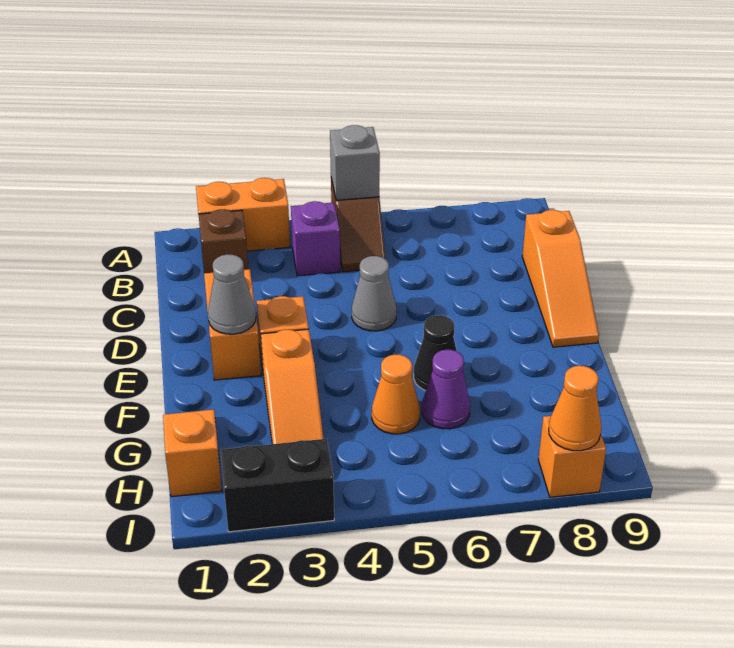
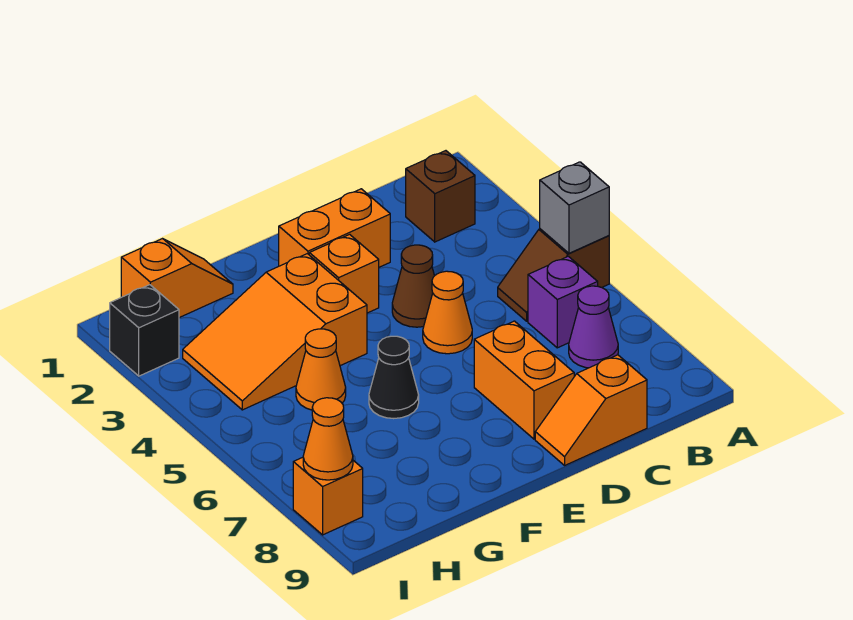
orange 1x2 brick [196,178,290,251] -> orange 1x2 brick moved to [474,321,574,439]
purple 1x1 brick [291,201,340,276] -> purple 1x1 brick moved to [528,256,598,348]
orange 1x3 slope [522,210,599,347] -> orange 1x2 slope [535,355,647,465]
none -> brown 1x1 cone [392,245,434,327]
grey 1x1 cone [352,256,396,331] -> orange 1x1 cone [423,271,472,354]
grey 1x1 cone [208,254,256,334] -> none
orange 1x3 slope [261,329,324,444] -> orange 2x3 slope [183,254,367,410]
purple 1x1 cone [422,350,470,429] -> purple 1x1 cone moved to [569,286,618,368]
black 1x2 brick [221,439,334,532] -> black 1x1 brick [110,285,179,376]

